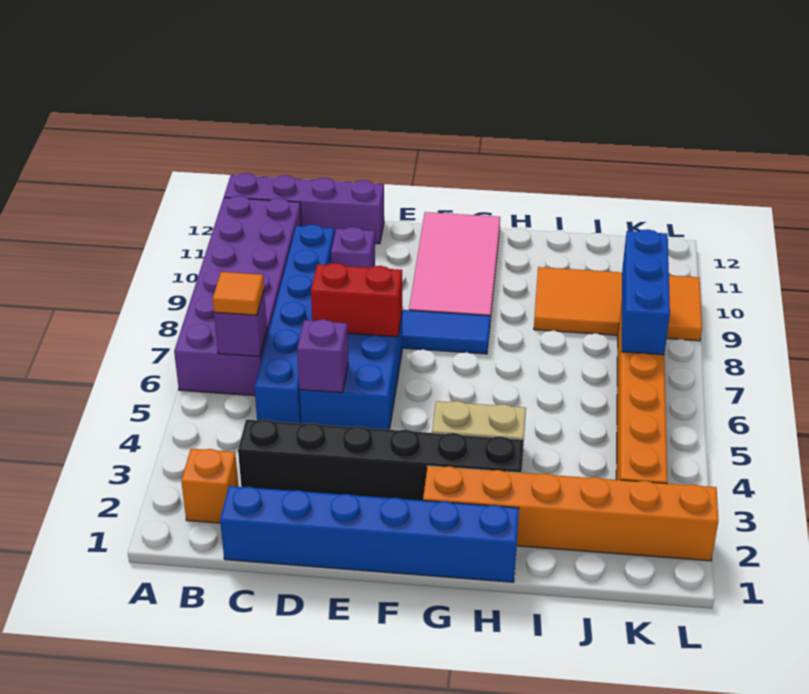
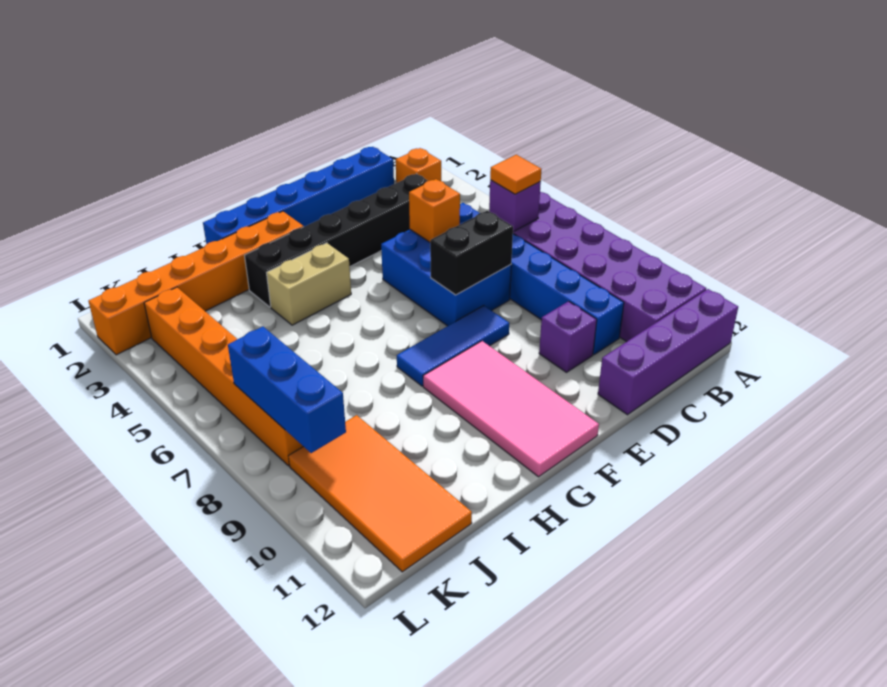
purple 1x1 brick [297,319,348,393] -> orange 1x1 brick [409,179,460,242]
red 1x2 brick [311,263,402,337] -> black 1x2 brick [430,211,513,295]
orange 2x4 tile [534,267,702,341] -> orange 2x4 tile turned to [289,415,472,572]

